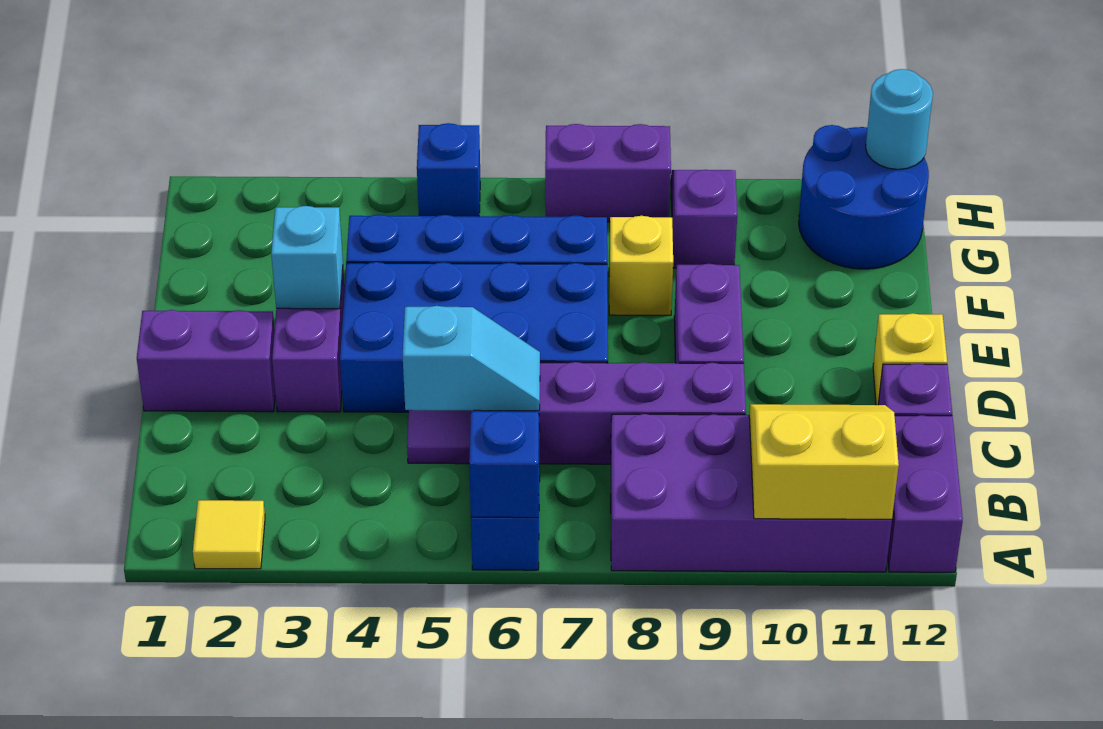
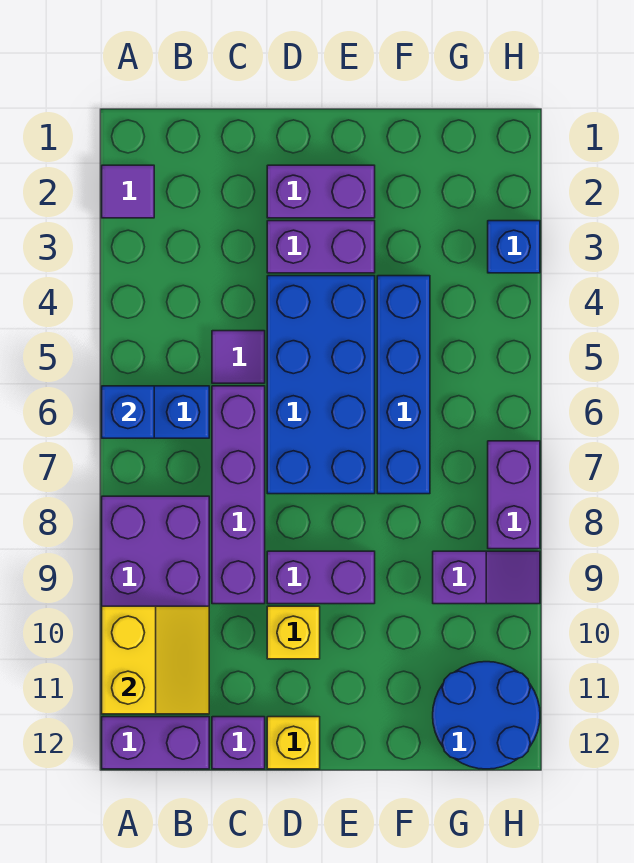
yellow 1x1 tile [193,500,265,569] -> purple 1x1 tile [102,165,154,218]
cyan 1x2 slope [403,306,540,411] -> none
purple 1x2 brick [137,310,275,412] -> purple 1x2 brick turned to [267,165,375,218]
cyan 1x1 brick [271,206,343,309] -> none
yellow 1x1 brick [609,216,673,315] -> yellow 1x1 brick moved to [267,606,320,659]
blue 1x1 brick [417,123,480,216] -> blue 1x1 brick moved to [488,221,540,273]
cyan 1x1 round brick [866,69,933,169] -> none

